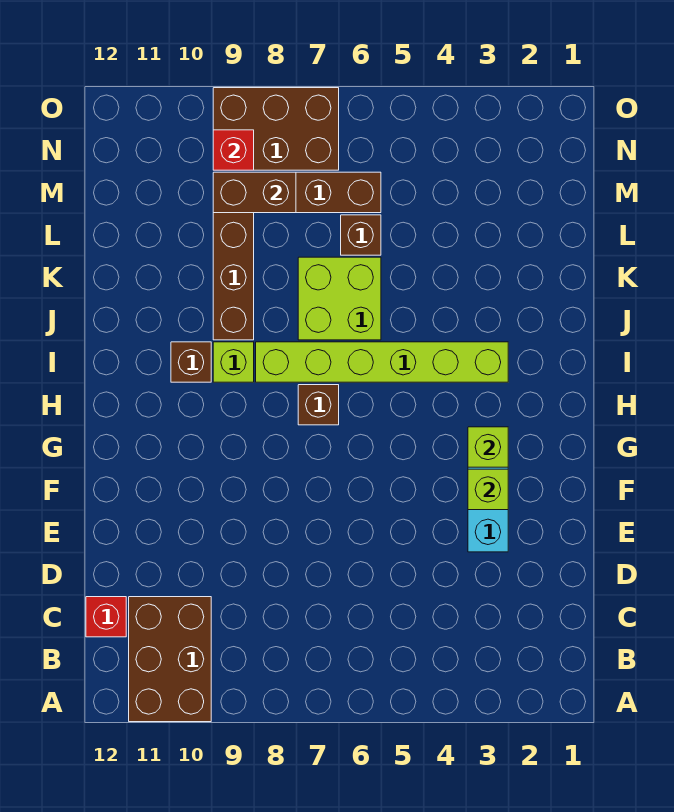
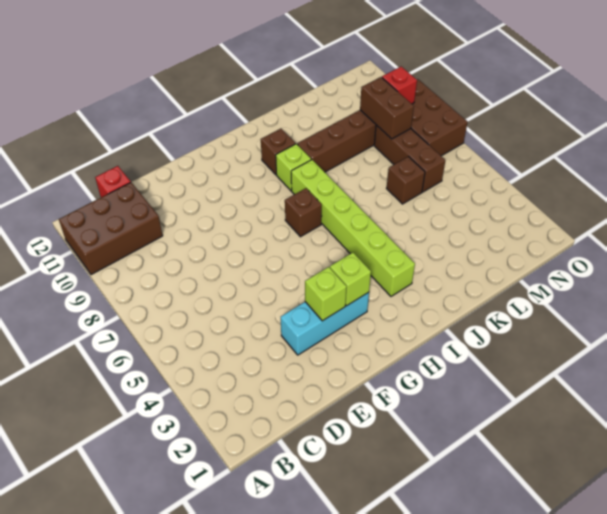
lime 2x2 brick [298,257,381,340] -> none

